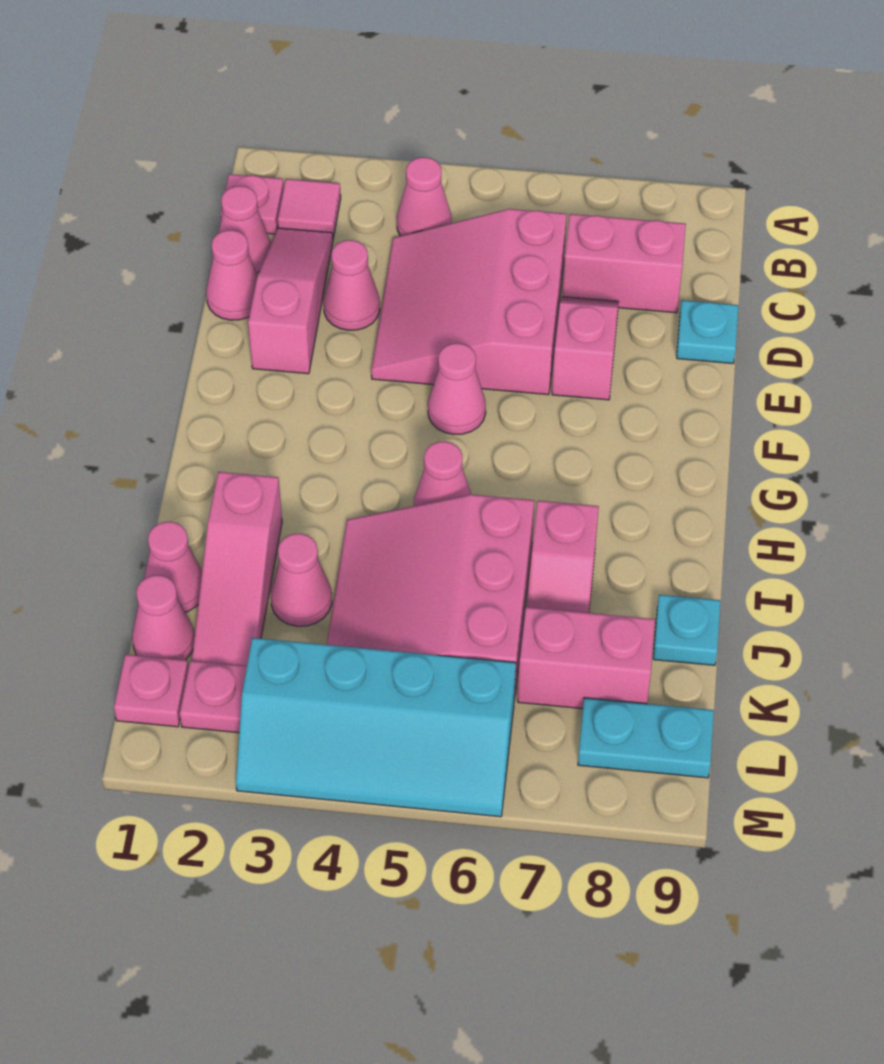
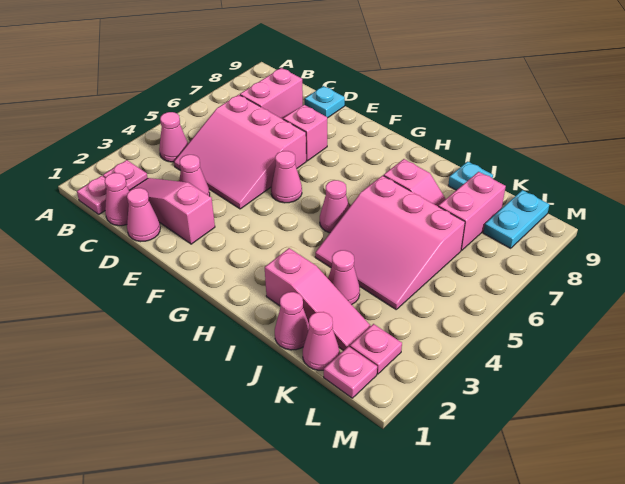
pink 1x1 tile [278,179,341,238] -> pink 1x1 plate [103,160,148,190]
cyan 2x4 slope [236,638,516,817] -> none

